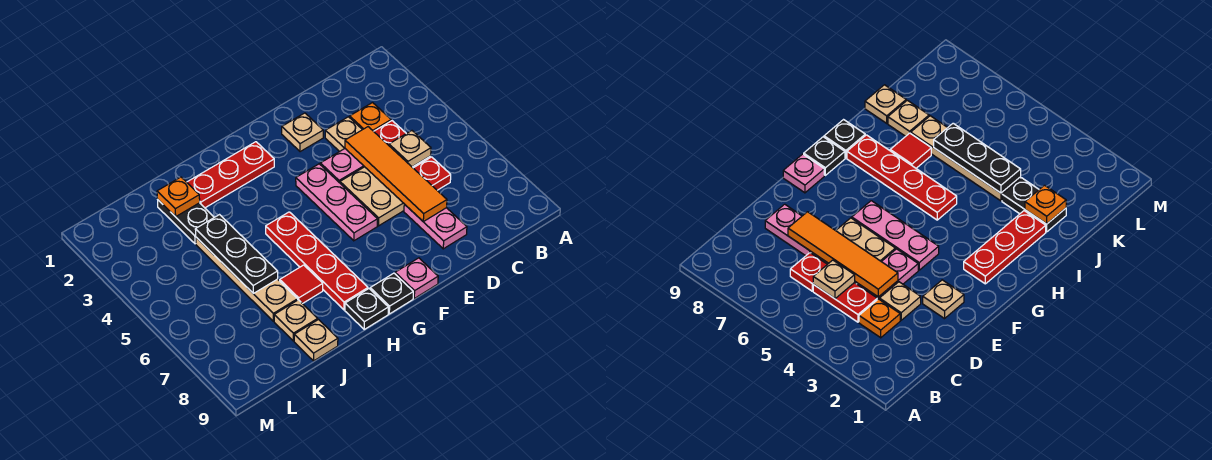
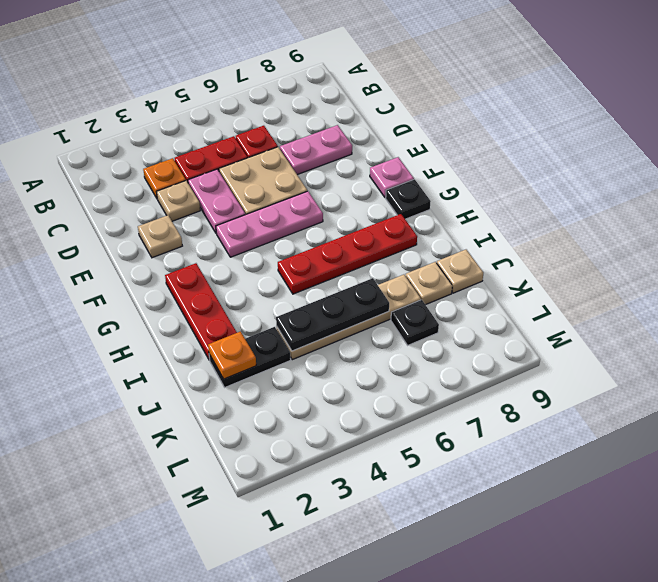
tan 1x1 plate [389,131,431,167] -> none
orange 1x4 tile [345,127,447,222] -> none
black 1x1 plate [345,289,388,329] -> black 1x1 plate moved to [391,300,439,345]
red 1x1 tile [280,265,323,304] -> none

